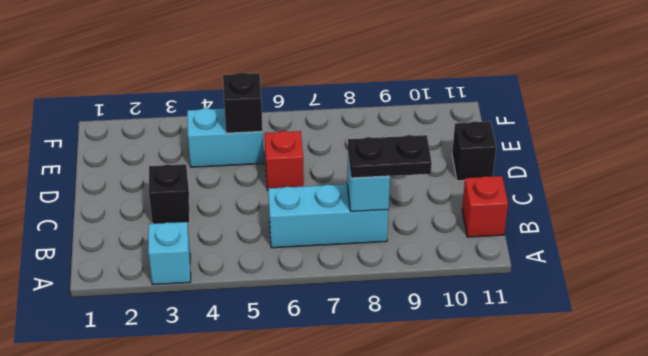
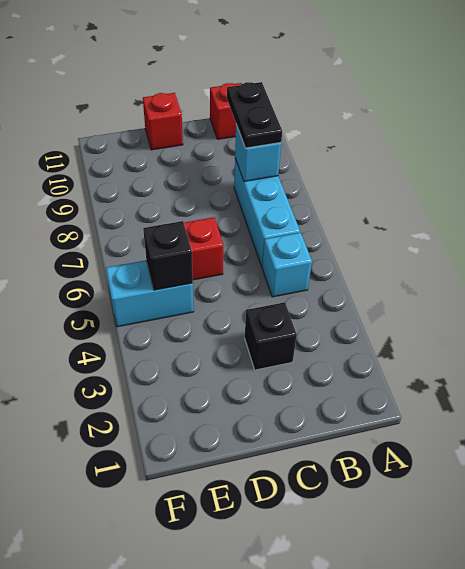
cyan 1x1 brick [148,222,191,285] -> cyan 1x1 brick moved to [262,233,312,297]
black 1x1 brick [452,121,496,181] -> red 1x1 brick [143,93,183,150]
cyan 1x2 brick [187,108,264,167] -> cyan 1x2 brick turned to [106,260,194,327]

